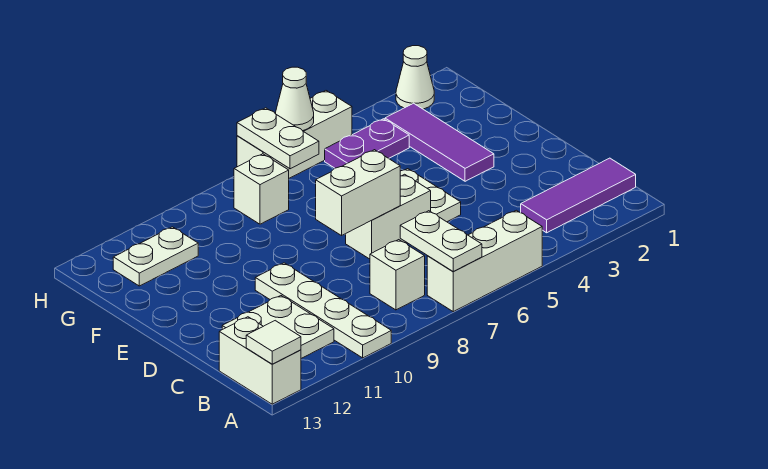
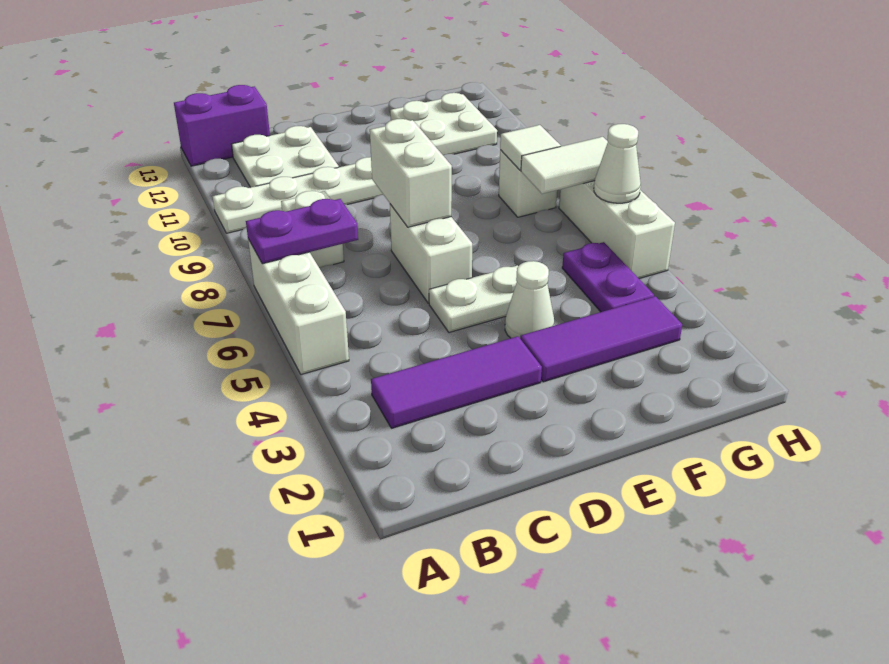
white 1x2 plate [400,211,482,272] -> purple 1x2 plate [246,199,358,264]
white 1x2 brick [219,317,301,404] -> purple 1x2 brick [174,85,270,166]
white 1x1 tile [246,321,301,364] -> white 1x1 tile moved to [500,125,561,170]
purple 1x3 tile [521,158,636,233] -> purple 1x3 tile turned to [371,336,542,428]
white 1x2 plate [237,108,319,169] -> white 1x2 tile [521,137,608,194]
white 1x2 plate [113,227,198,286] -> white 2x2 plate [390,93,497,155]
white 1x1 cone [396,46,434,109] -> white 1x1 cone moved to [505,261,554,338]

